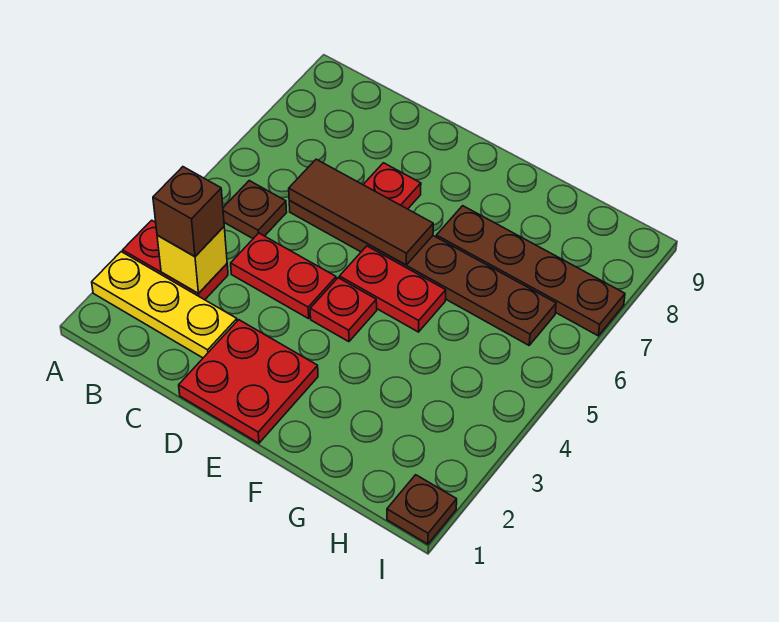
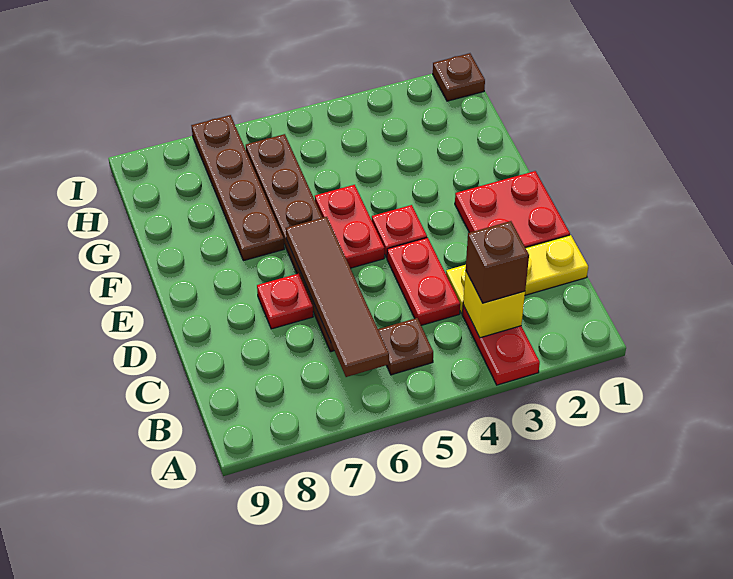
yellow 1x3 plate [92,252,237,358] -> yellow 1x3 plate turned to [446,235,588,314]
brown 1x3 tile [289,159,433,265] -> brown 1x4 tile [286,217,389,377]

